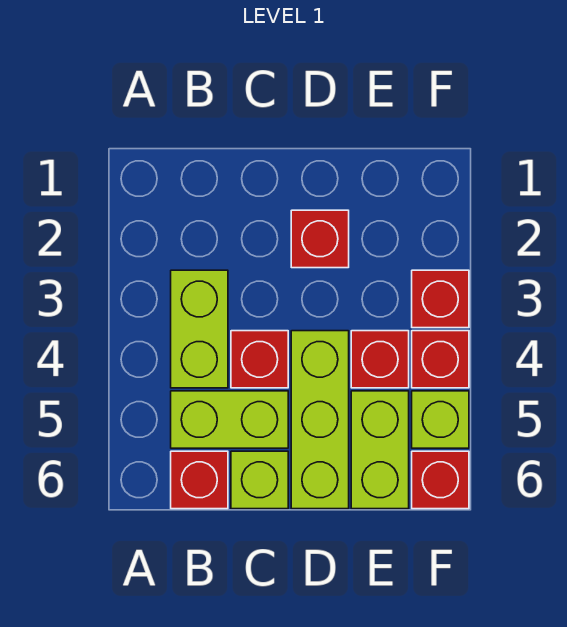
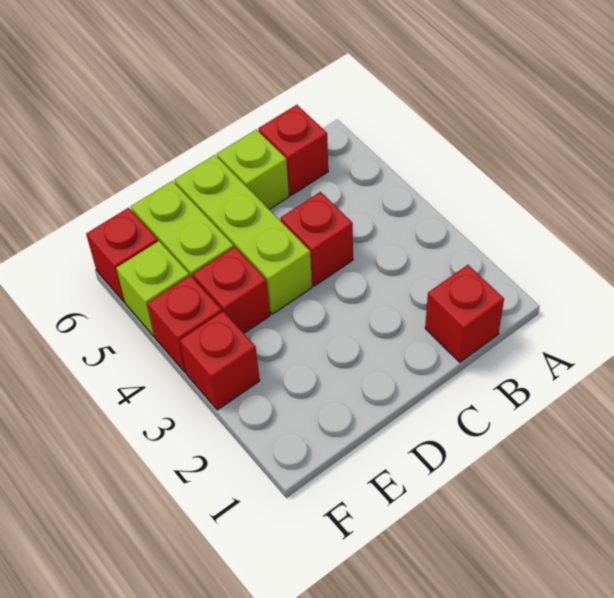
lime 1x2 brick [171,270,228,388] -> none
lime 1x2 brick [171,391,288,448] -> none
red 1x1 brick [291,210,349,268] -> red 1x1 brick moved to [425,265,504,362]

